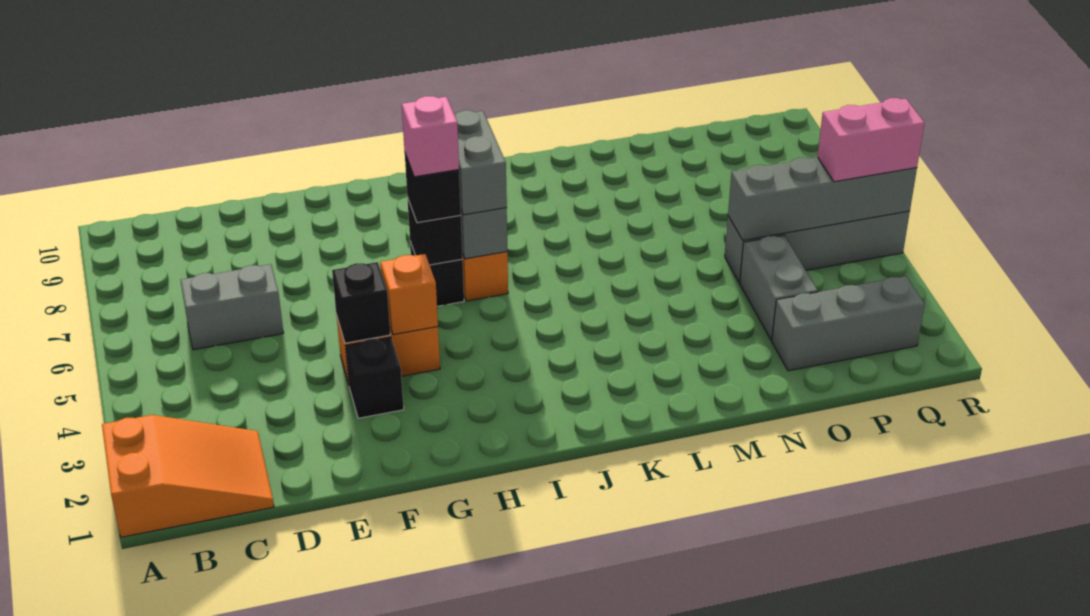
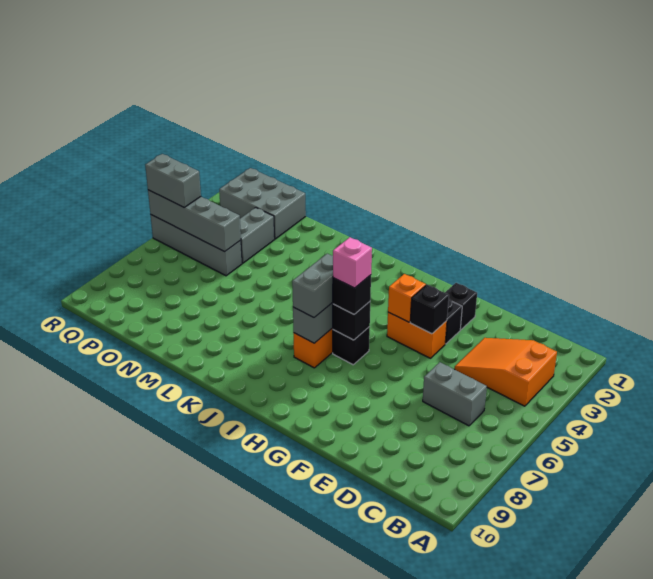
orange 2x3 slope [102,415,274,537] -> orange 2x3 slope moved to [455,338,557,406]
none -> black 1x1 brick [445,283,477,330]
grey 1x3 brick [772,276,925,371] -> grey 2x3 brick [219,168,306,239]
pink 1x2 brick [817,98,924,182] -> grey 1x2 brick [145,154,201,208]

